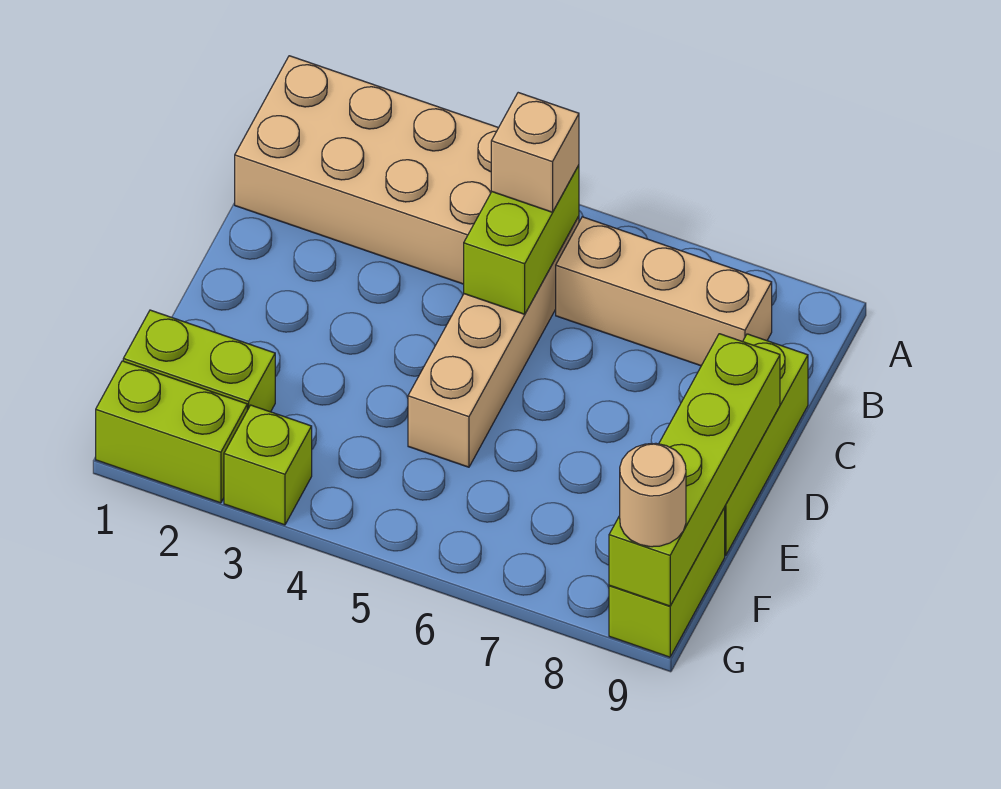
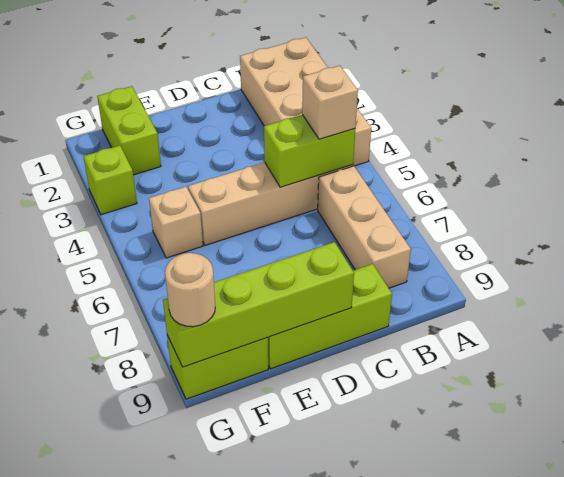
none -> tan 1x1 brick [149,187,203,258]
lime 1x2 brick [96,361,247,503] -> none

